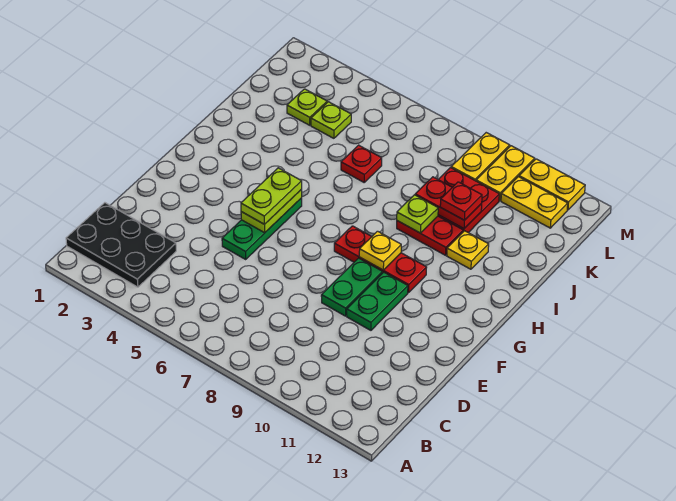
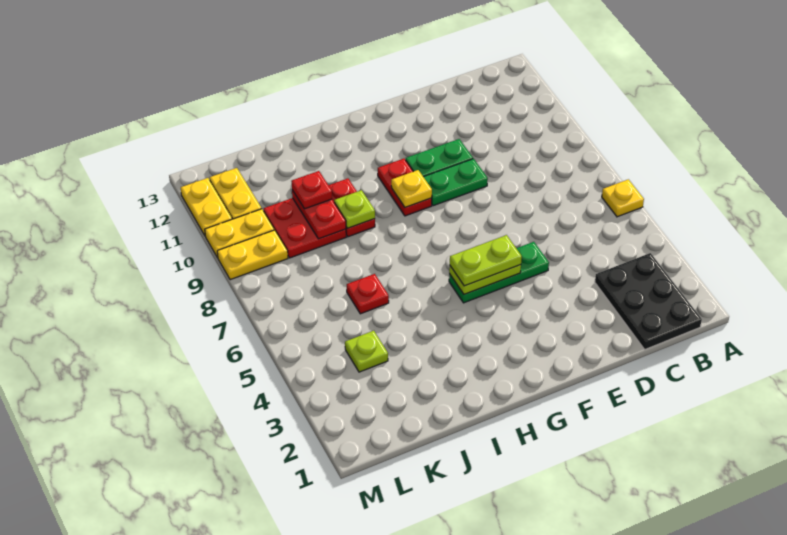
red 1x3 plate [334,226,427,293] -> red 1x2 plate [378,159,432,216]
yellow 1x1 plate [447,231,489,269] -> yellow 1x1 plate moved to [602,179,644,217]
lime 1x1 plate [287,89,327,125] -> none

